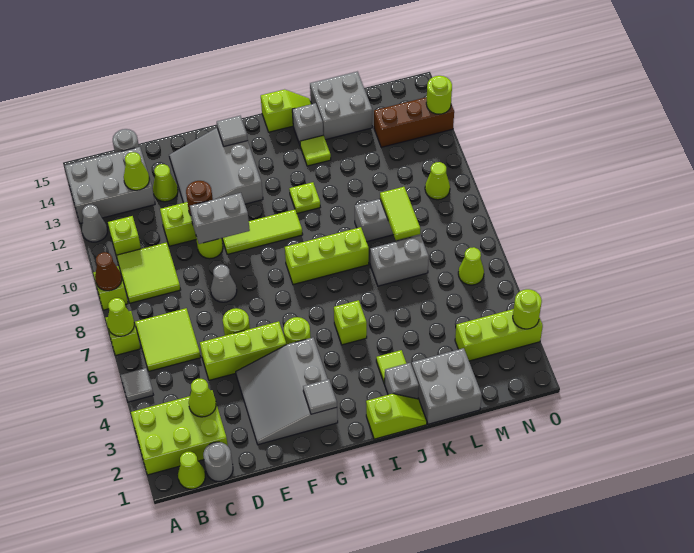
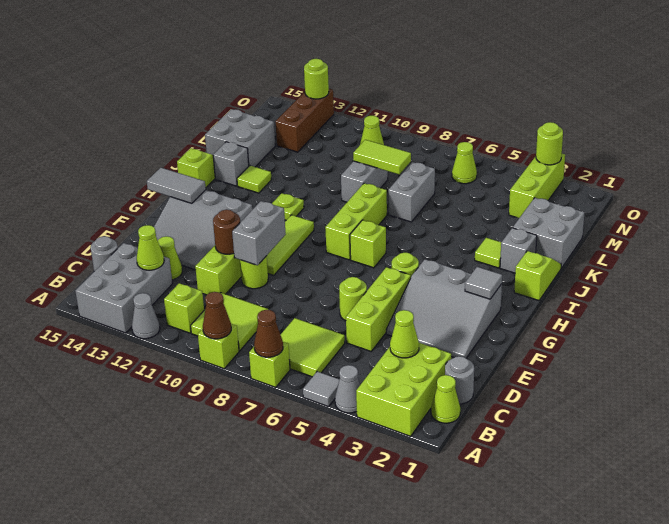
lime 1x1 cone [107,298,134,336] -> brown 1x1 cone [254,310,283,357]
grey 1x1 cone [211,265,237,302] -> grey 1x1 cone moved to [335,365,360,413]
grey 1x1 tile [217,116,248,146] -> grey 1x2 tile [147,168,206,203]
lime 1x1 brick [334,300,367,345] -> lime 1x1 brick moved to [350,220,386,268]

